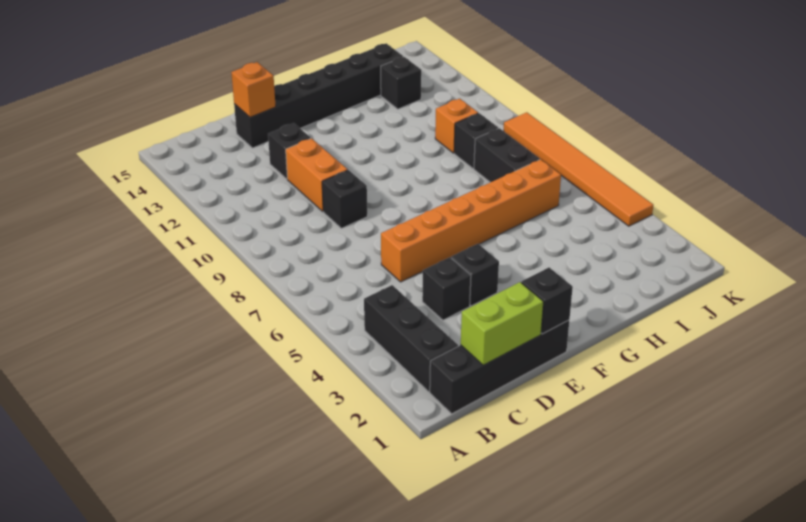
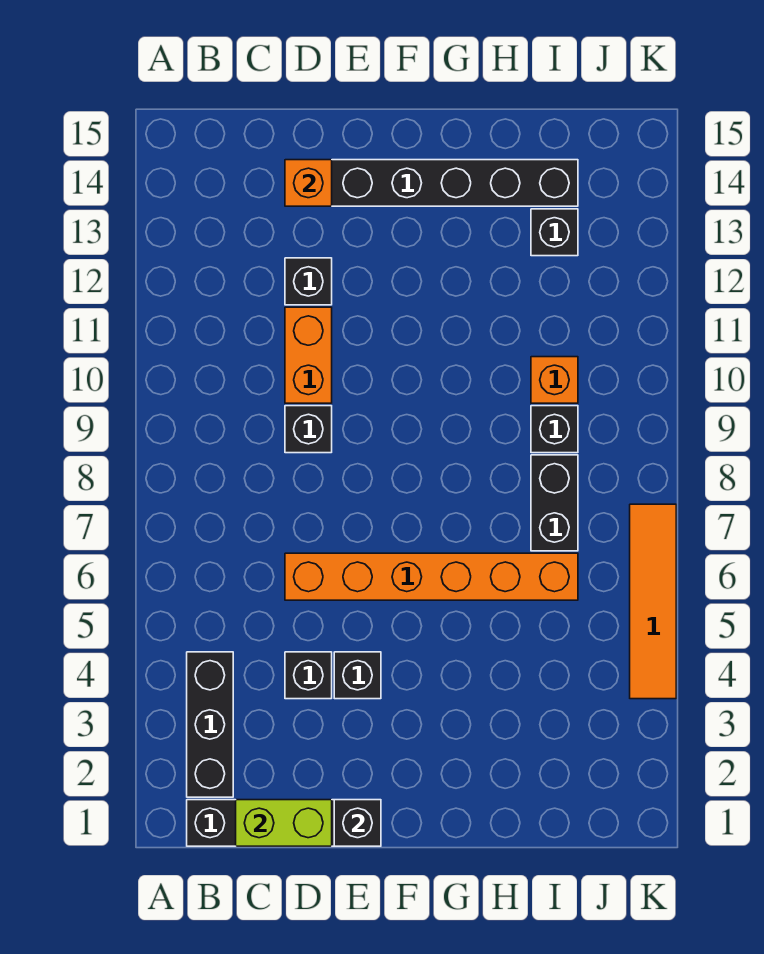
orange 1x6 tile [504,112,653,226] -> orange 1x4 tile [630,504,676,699]

